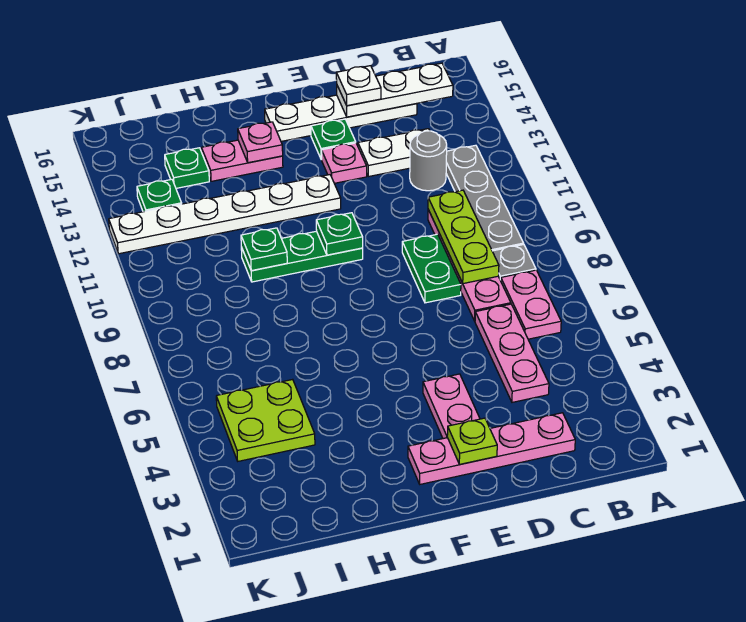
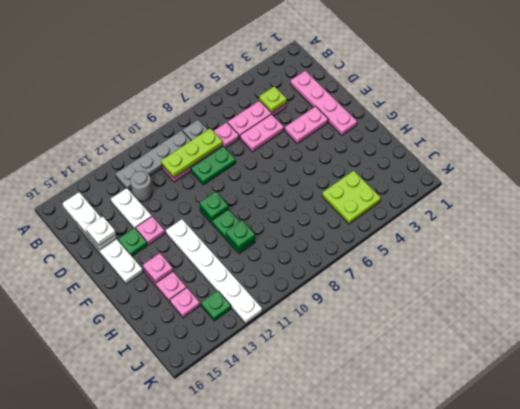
pink 1x2 plate [501,270,561,339] -> pink 1x2 plate moved to [240,114,284,152]
lime 1x1 plate [447,418,497,464] -> lime 1x1 plate moved to [259,86,287,113]
green 1x1 plate [165,148,209,188] -> pink 1x1 plate [170,288,200,318]

